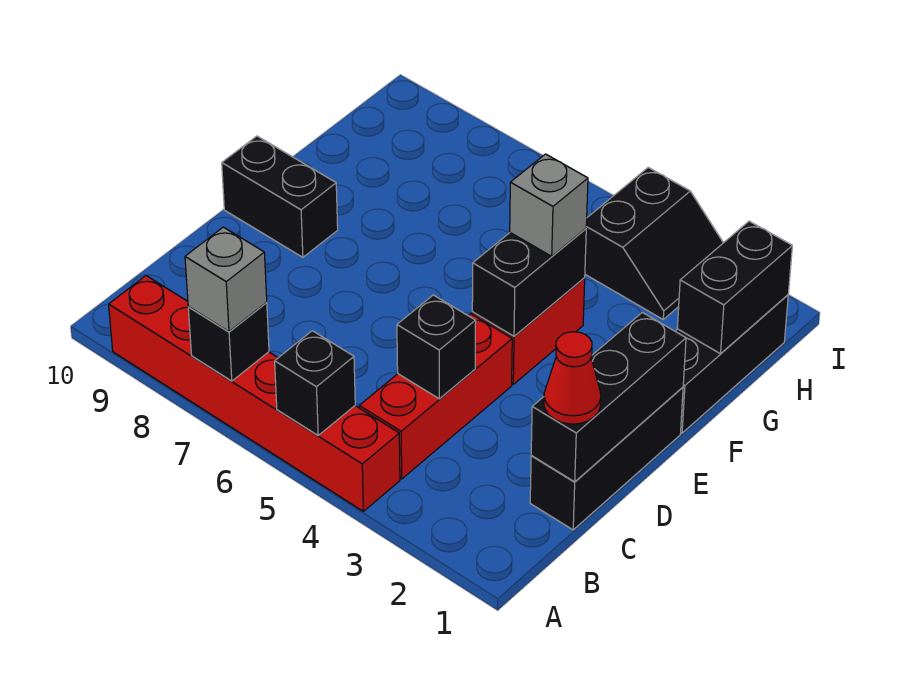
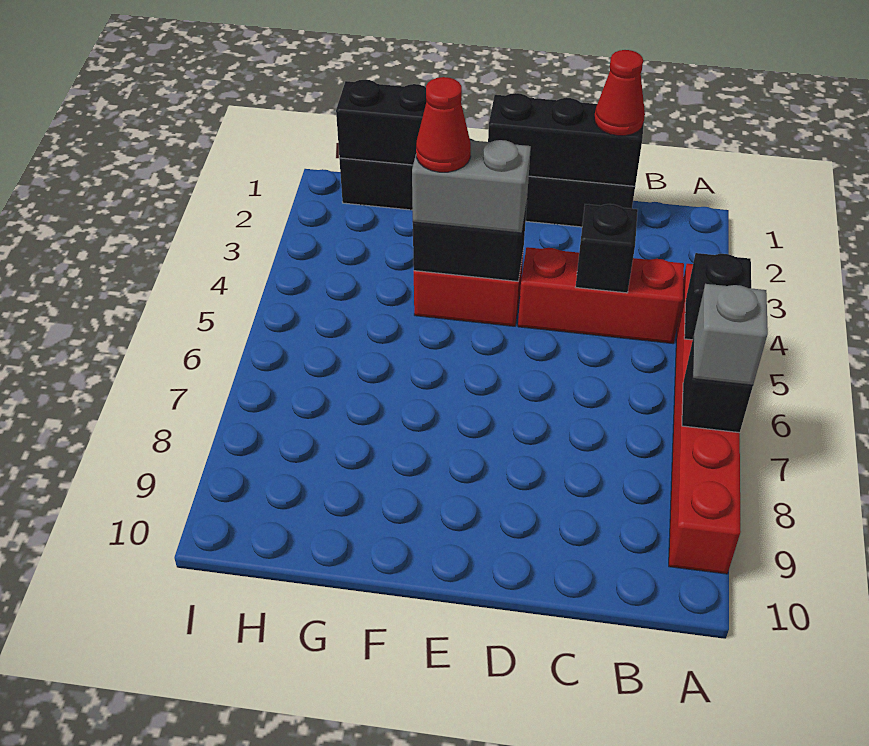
black 1x2 brick [222,136,338,257] -> none
grey 1x1 brick [510,154,588,256] -> grey 1x2 brick [412,140,531,233]
none -> red 1x1 cone [416,77,471,172]
black 2x2 slope [585,168,723,319] -> none

